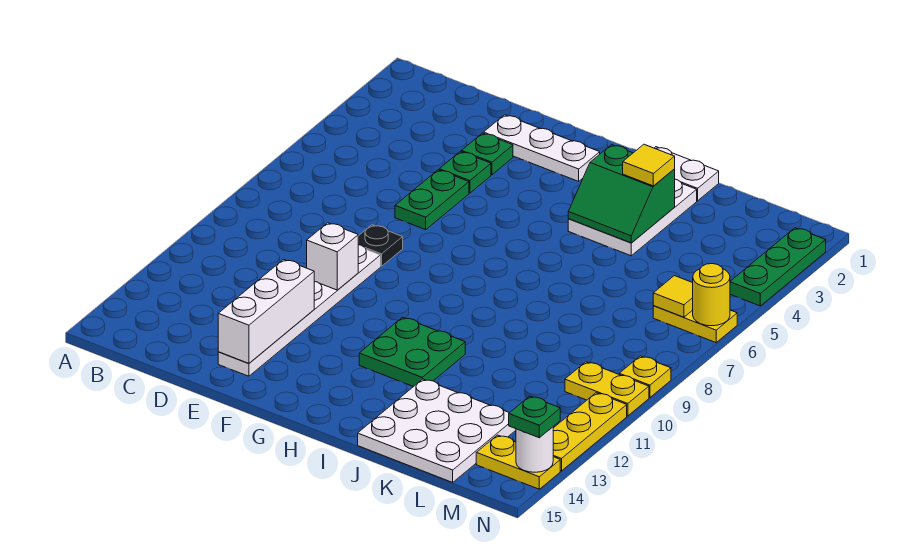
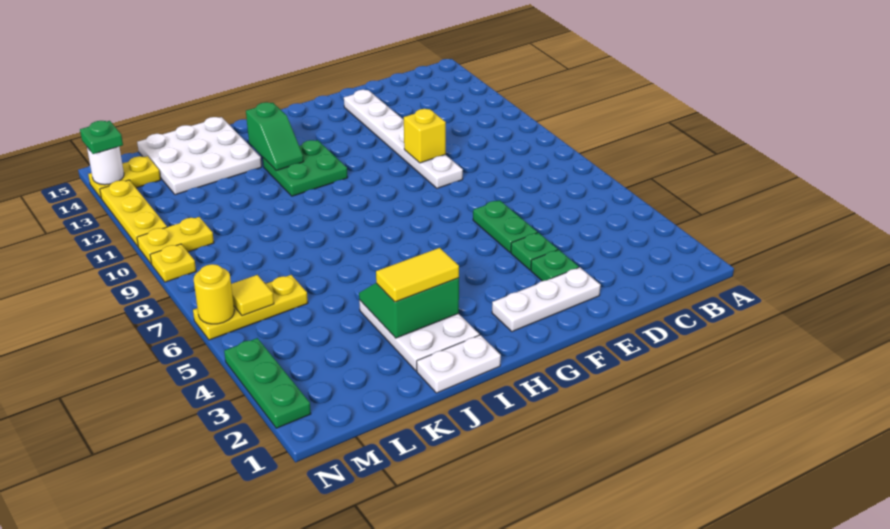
black 1x1 plate [358,225,403,266] -> none
white 1x1 brick [307,223,358,290] -> yellow 1x1 brick [404,109,446,163]
white 1x3 brick [218,259,314,364] -> none
none -> green 1x2 slope [246,102,304,171]
yellow 1x1 tile [623,144,675,186] -> yellow 1x2 tile [376,248,459,302]
yellow 1x2 plate [653,306,737,343] -> yellow 1x3 plate [193,275,308,340]

